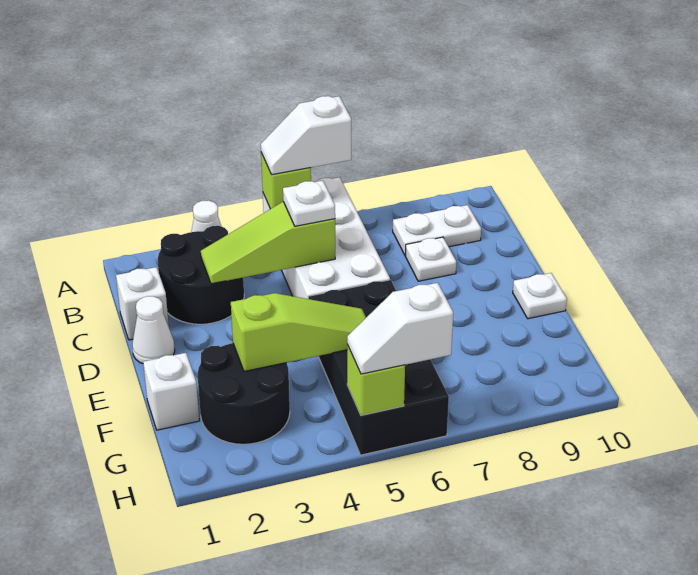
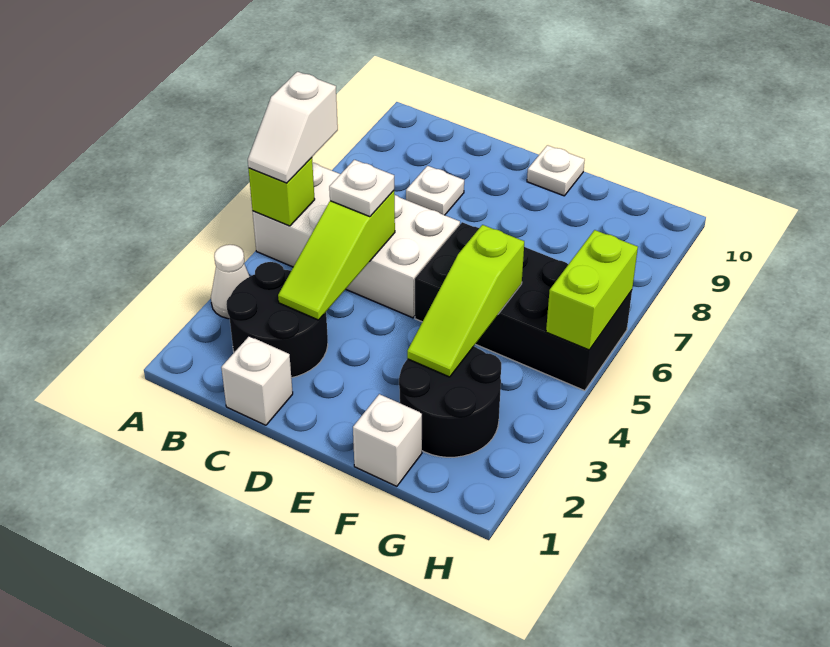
white 1x2 plate [393,205,481,255] -> none
white 1x1 cone [132,296,175,364] -> none
lime 1x3 slope [231,293,366,371] -> lime 1x3 slope turned to [407,225,524,377]
lime 1x1 brick [347,345,405,415] -> lime 1x2 brick [546,230,638,350]
white 1x2 slope [347,283,453,374] -> none

